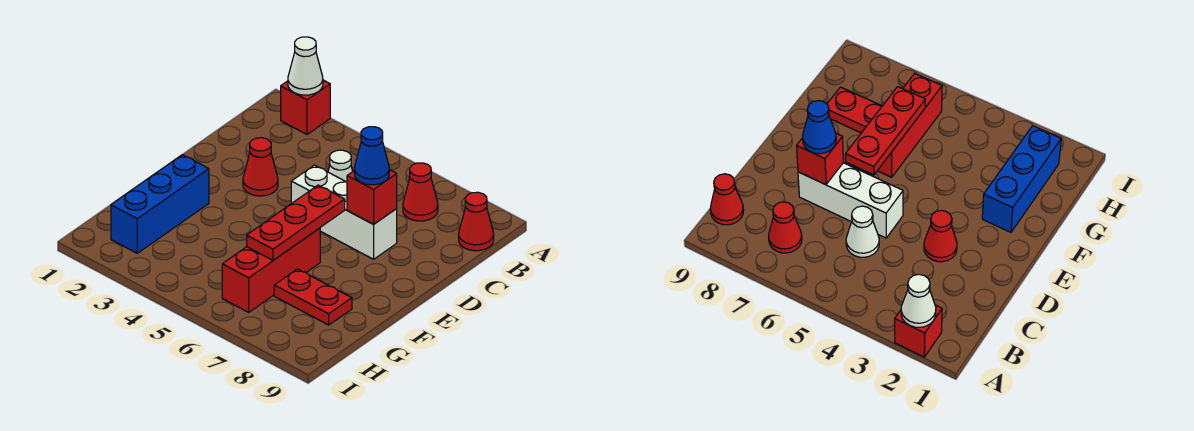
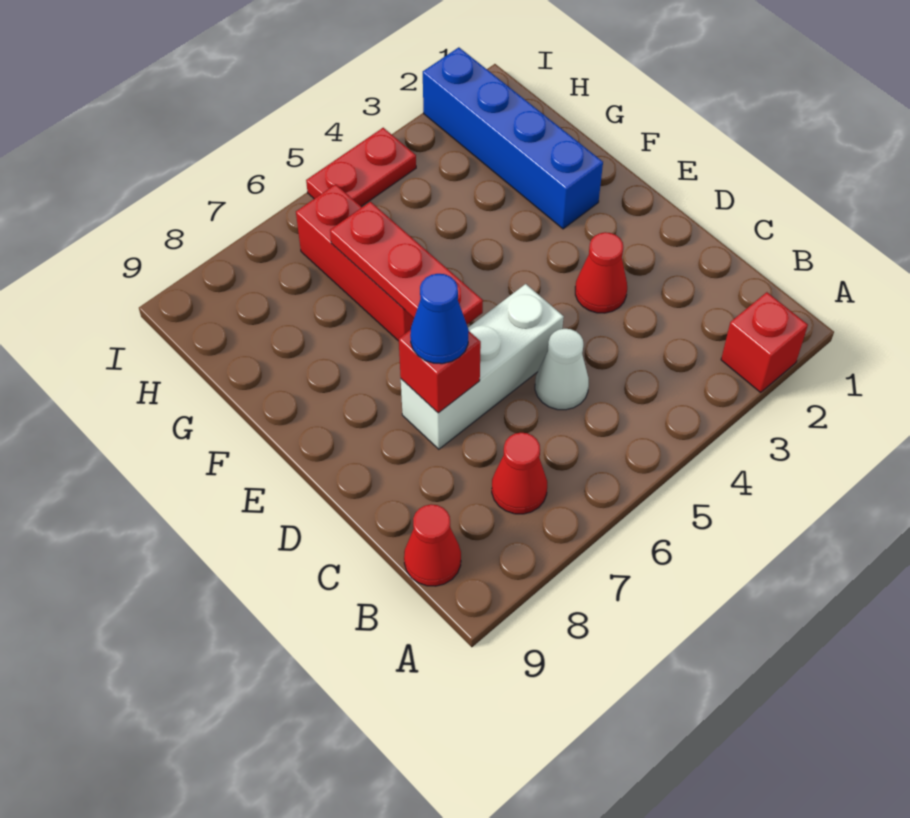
white 1x1 cone [288,37,323,95] -> none
blue 1x3 brick [111,155,209,253] -> blue 1x4 brick [423,47,603,229]
red 1x2 plate [274,269,352,325] -> red 1x2 plate moved to [306,128,416,207]

